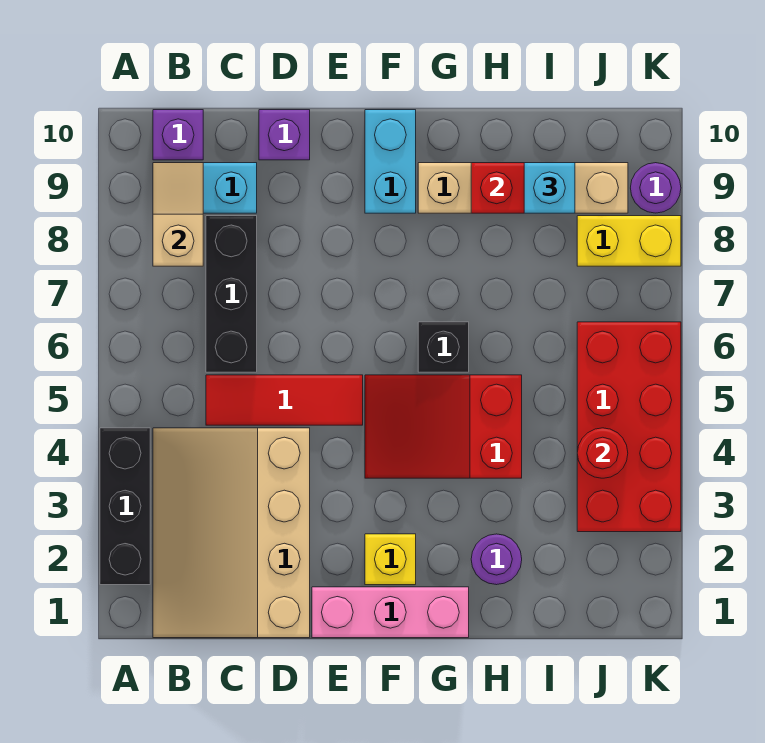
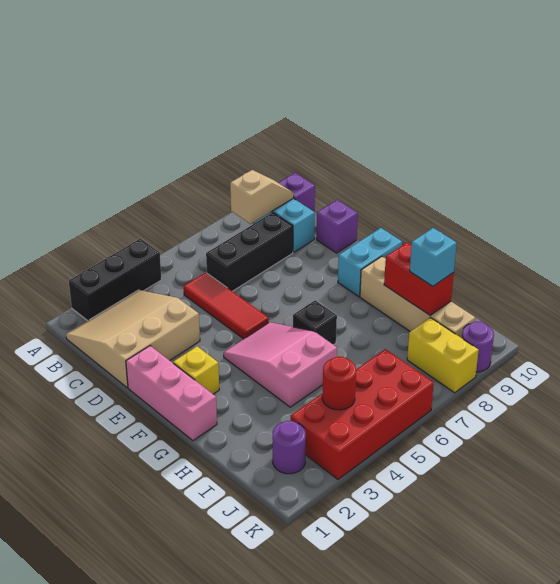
tan 3x4 slope [153,428,310,638] -> tan 3x3 slope [66,290,200,388]
red 2x3 slope [365,375,522,478] -> pink 2x3 slope [224,322,337,407]
purple 1x1 round brick [471,534,522,585] -> purple 1x1 round brick moved to [273,421,306,474]

